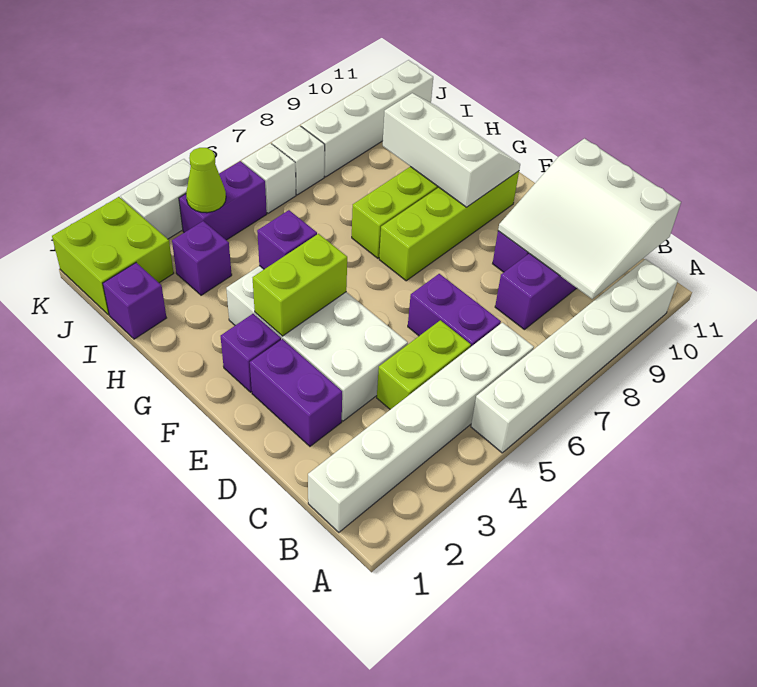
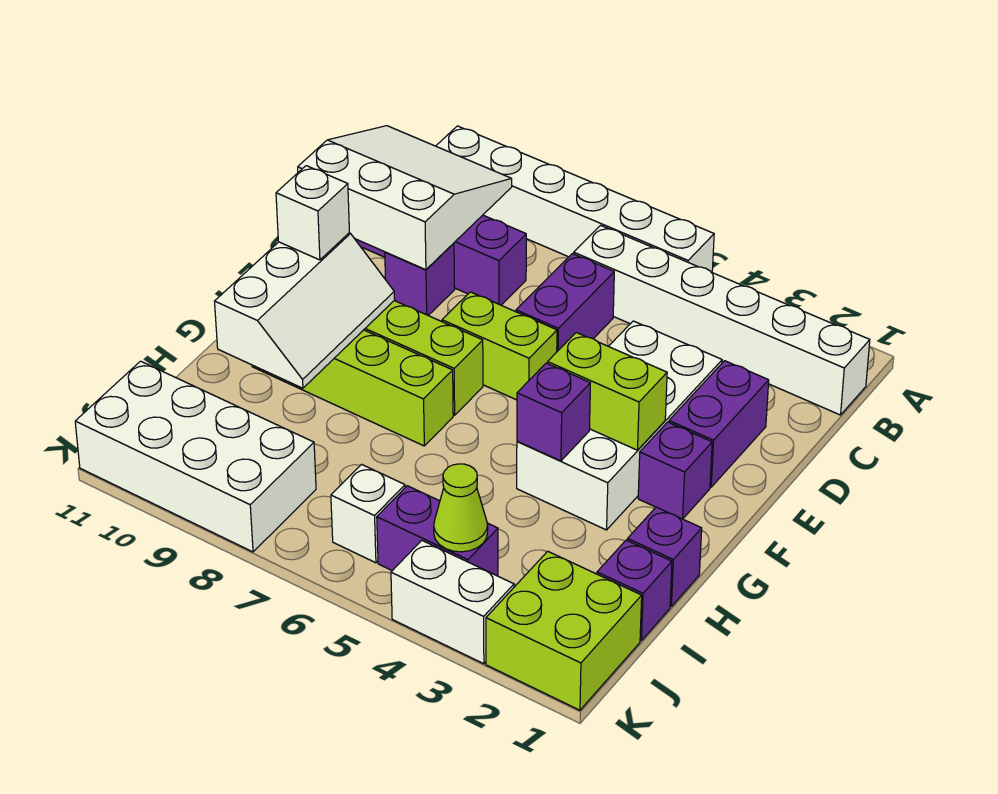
white 3x3 slope [498,138,681,299] -> white 3x3 slope turned to [298,126,512,270]
lime 1x2 brick [377,320,471,410] -> lime 1x2 brick moved to [442,292,557,400]
white 2x3 slope [383,93,520,207] -> white 2x3 slope turned to [215,233,395,388]
purple 1x1 brick [172,221,232,295] -> purple 1x1 brick moved to [627,507,702,606]
white 1x1 brick [272,126,325,195] -> white 1x1 brick moved to [276,166,349,260]
white 1x4 brick [301,60,433,177] -> white 2x4 brick [75,361,316,552]

